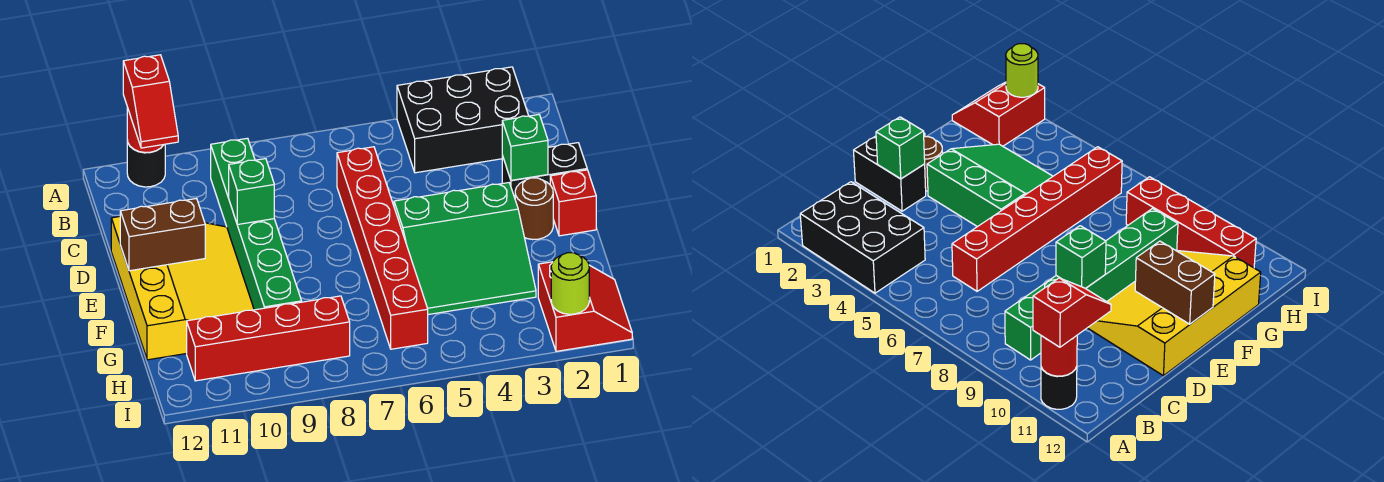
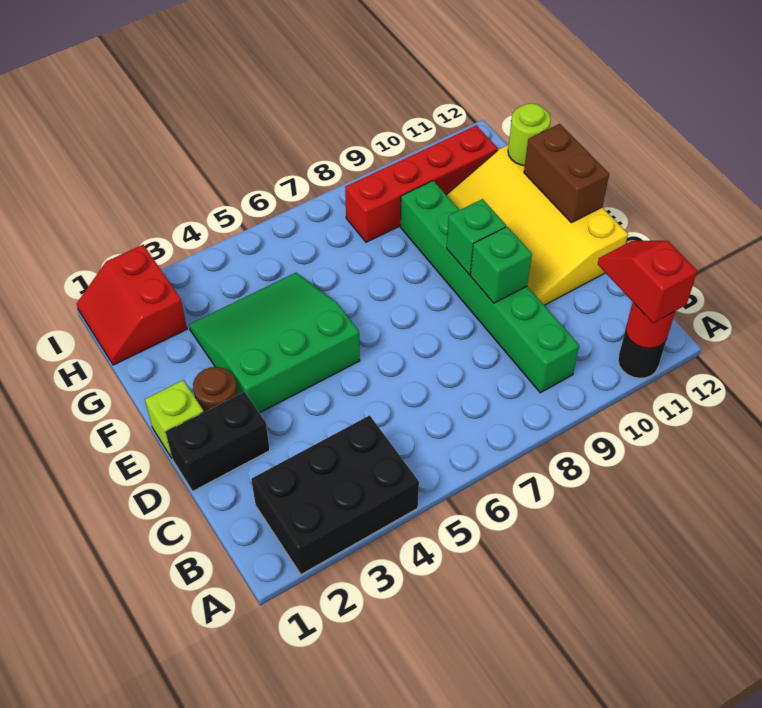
red 1x6 brick [337,147,428,349] -> none
green 1x1 brick [502,115,548,180] -> green 1x1 brick moved to [447,199,506,275]
red 1x1 brick [550,170,596,236] -> lime 1x1 brick [145,380,204,458]
brown 1x2 brick [120,199,205,271] -> brown 1x2 brick turned to [524,124,609,223]
lime 1x1 round brick [551,253,589,314] -> lime 1x1 round brick moved to [508,103,551,166]

